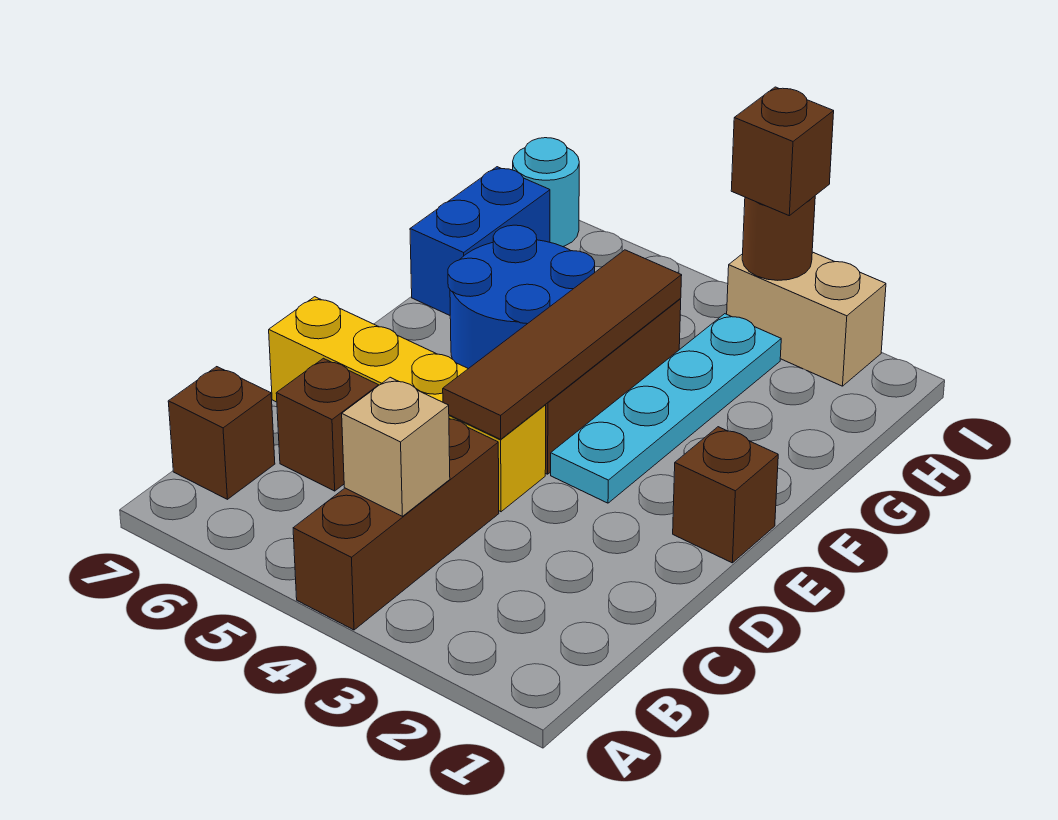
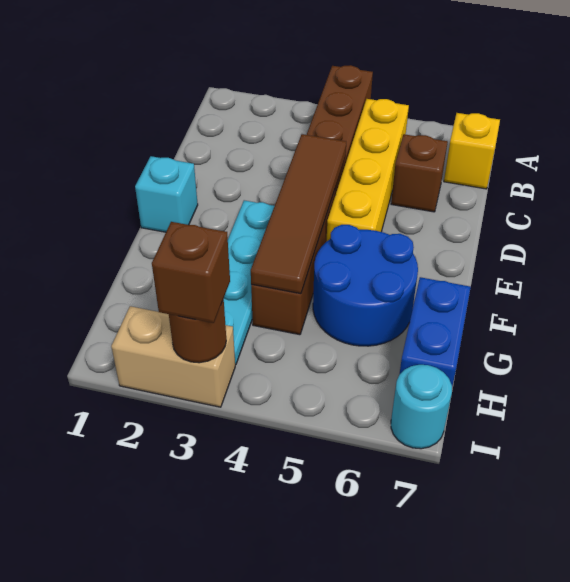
tan 1x1 brick [342,377,450,516] -> none
brown 1x1 brick [168,367,275,499] -> yellow 1x1 brick [444,113,500,189]
yellow 1x4 brick [269,297,546,512] -> yellow 1x4 brick turned to [327,99,409,241]
brown 1x1 brick [673,427,778,563] -> cyan 1x1 brick [135,156,198,232]

